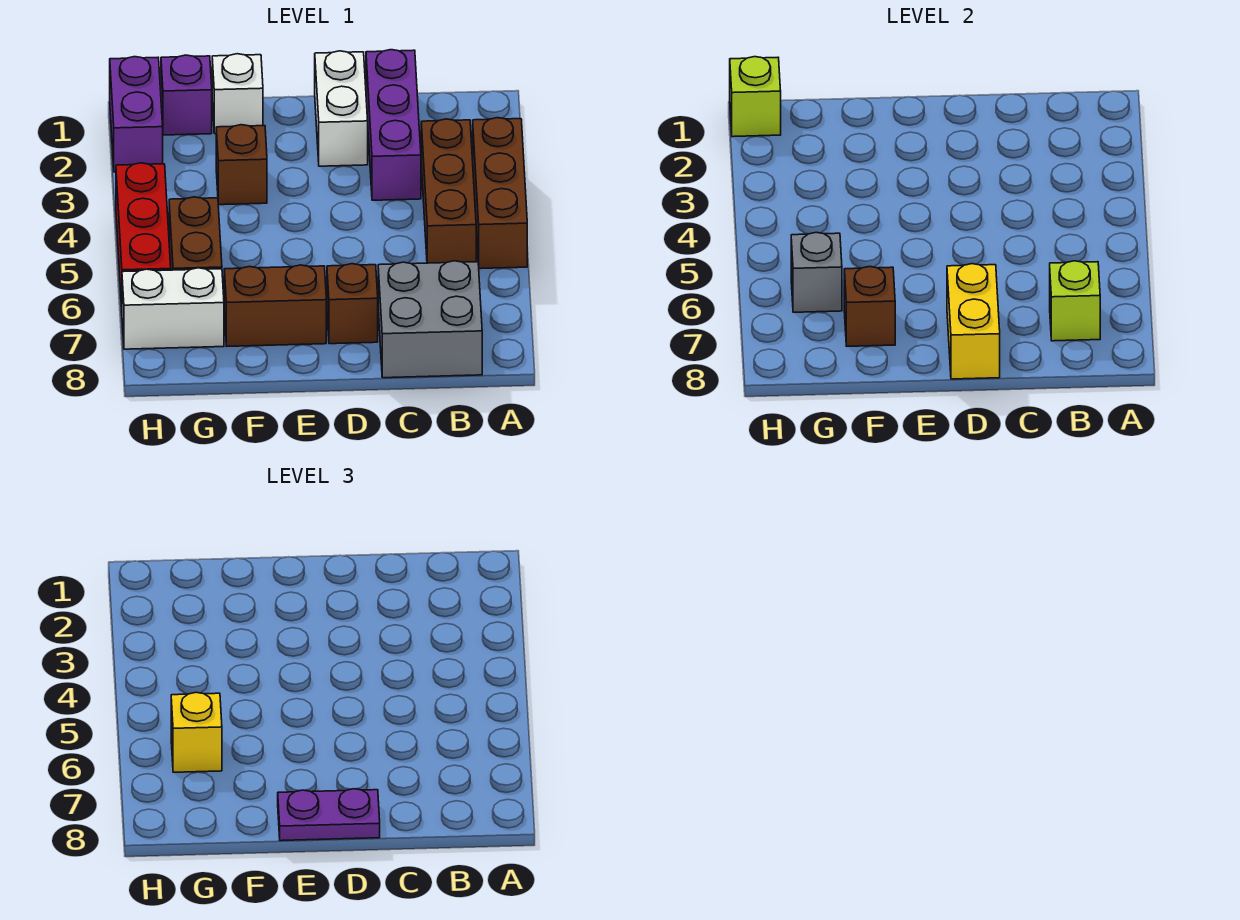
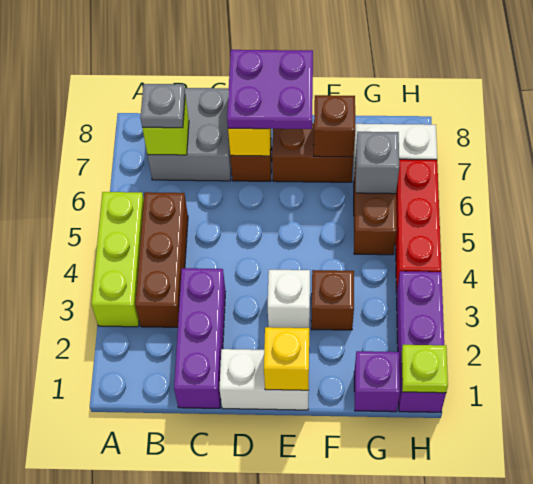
brown 1x3 brick [473,118,527,269] -> lime 1x3 brick [91,192,144,327]
none -> grey 1x1 plate [140,84,185,128]
white 1x2 brick [315,51,368,166] -> white 1x2 brick turned to [219,349,309,410]
purple 1x2 plate [278,789,380,841] -> purple 2x2 plate [227,50,313,129]
white 1x1 brick [212,54,263,134] -> white 1x1 brick moved to [268,269,310,328]
yellow 1x1 brick [171,692,222,772] -> yellow 1x1 brick moved to [264,327,309,390]
purple 1x2 brick [110,57,163,172] -> purple 1x3 brick [397,271,446,412]
lime 1x1 brick [730,57,781,137] -> lime 1x1 plate [402,345,448,393]

